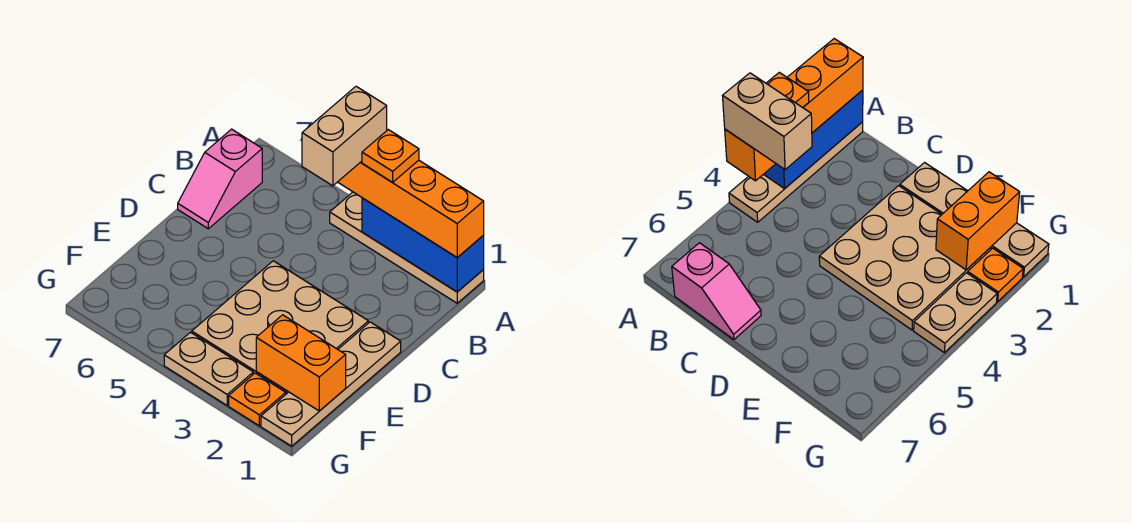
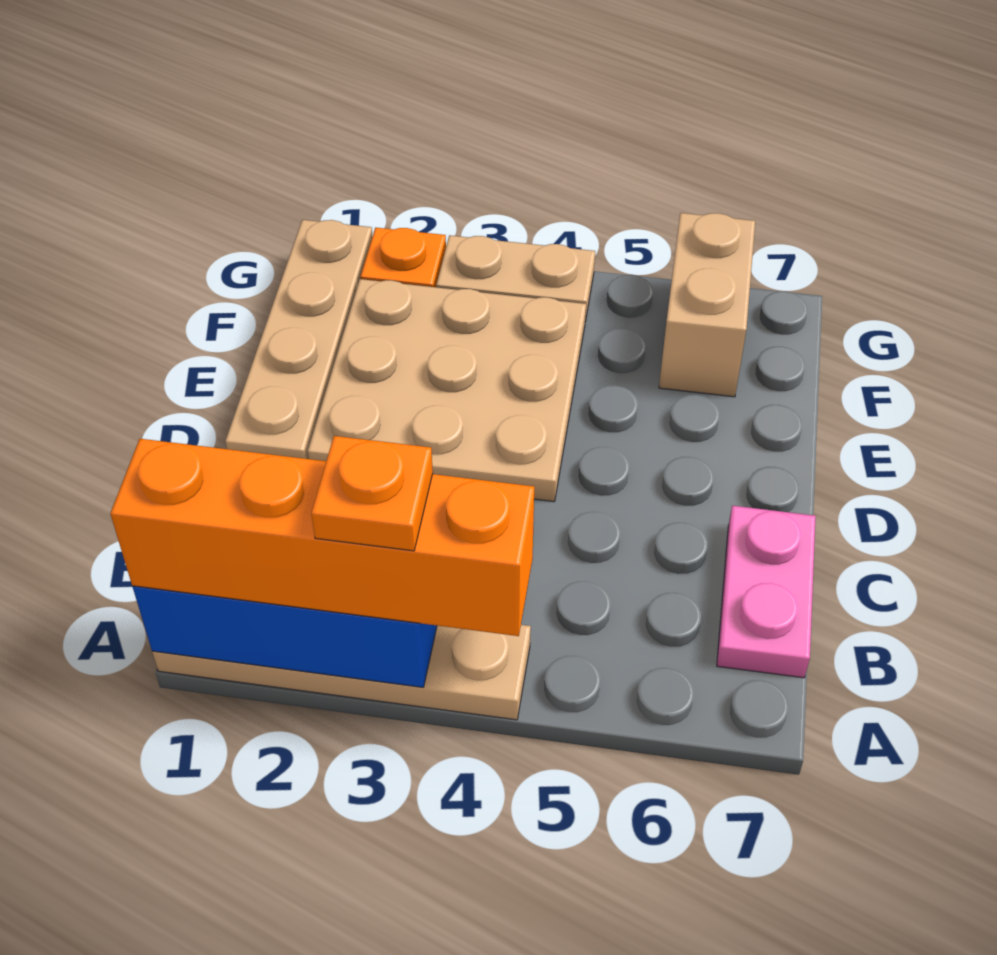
tan 1x2 brick [302,86,387,186] -> tan 1x2 brick moved to [659,213,755,397]
pink 1x2 slope [178,129,262,229] -> pink 1x2 plate [717,506,816,678]
orange 1x2 brick [256,315,346,411] -> none

